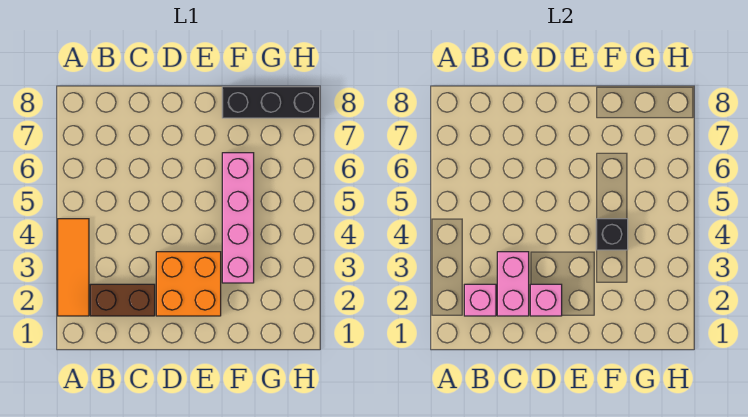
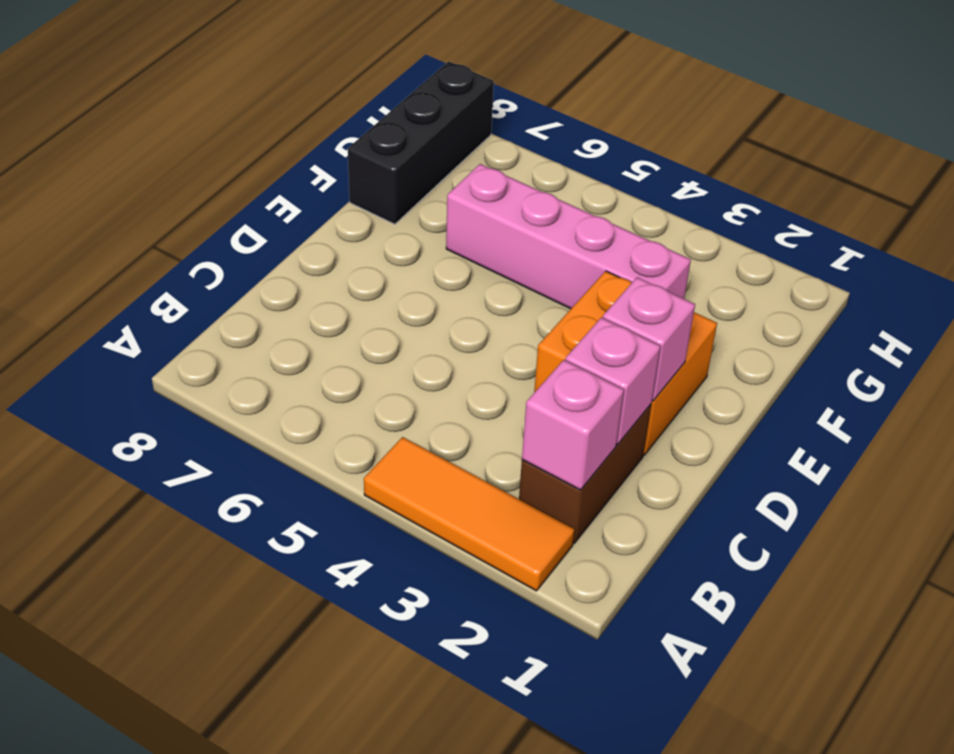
pink 1x2 brick [497,252,529,316] -> pink 1x1 brick [565,318,660,444]
black 1x1 brick [596,219,628,250] -> none

